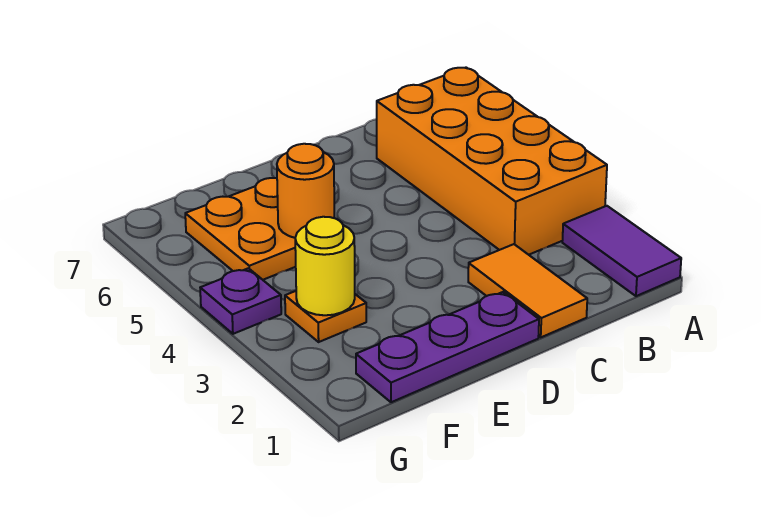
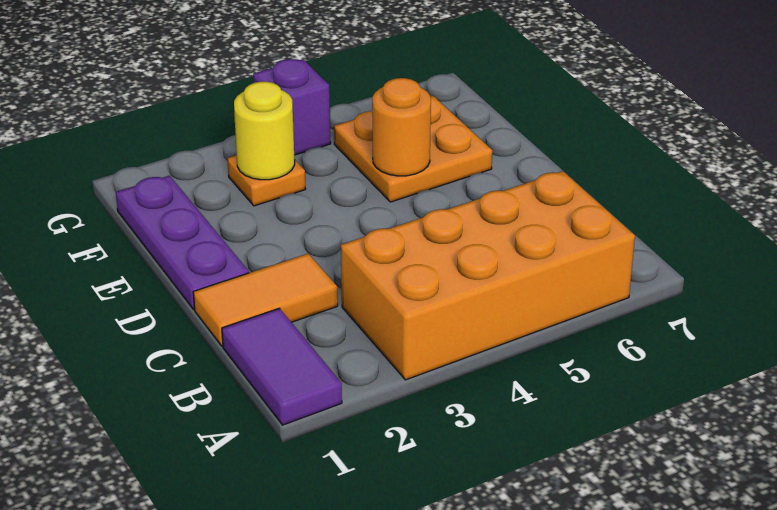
purple 1x2 tile [562,206,681,296] -> purple 1x2 tile turned to [222,308,342,425]
purple 1x1 plate [200,268,281,334] -> purple 1x1 brick [253,59,331,155]

